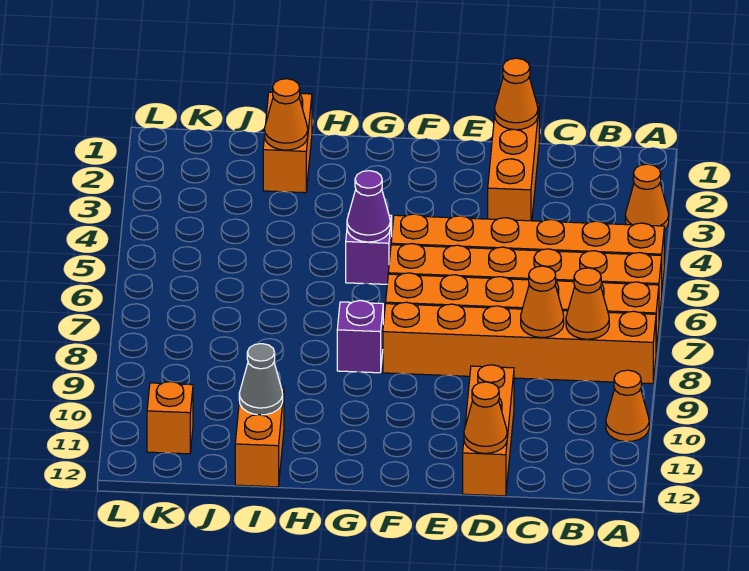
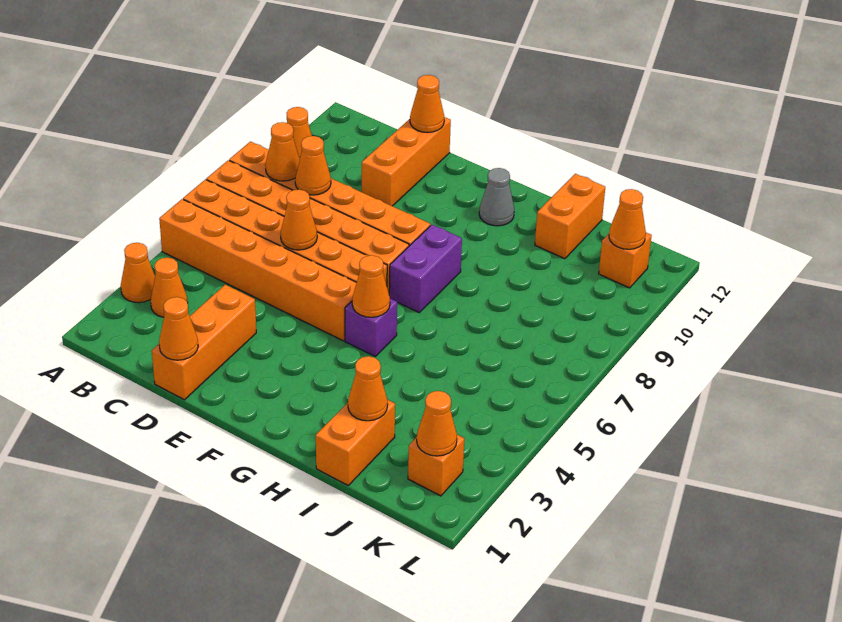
none -> orange 1x1 cone [151,258,188,317]
none -> orange 1x1 cone [281,190,317,250]
purple 1x1 cone [347,171,390,242] -> orange 1x1 cone [352,255,390,317]
purple 1x1 brick [337,301,383,373] -> purple 1x2 brick [389,225,462,312]
grey 1x1 cone [239,344,283,415] -> grey 1x1 cone moved to [479,168,514,226]
none -> orange 1x1 brick [408,435,464,496]
none -> orange 1x1 cone [417,391,457,456]
none -> orange 1x1 cone [609,189,646,249]

